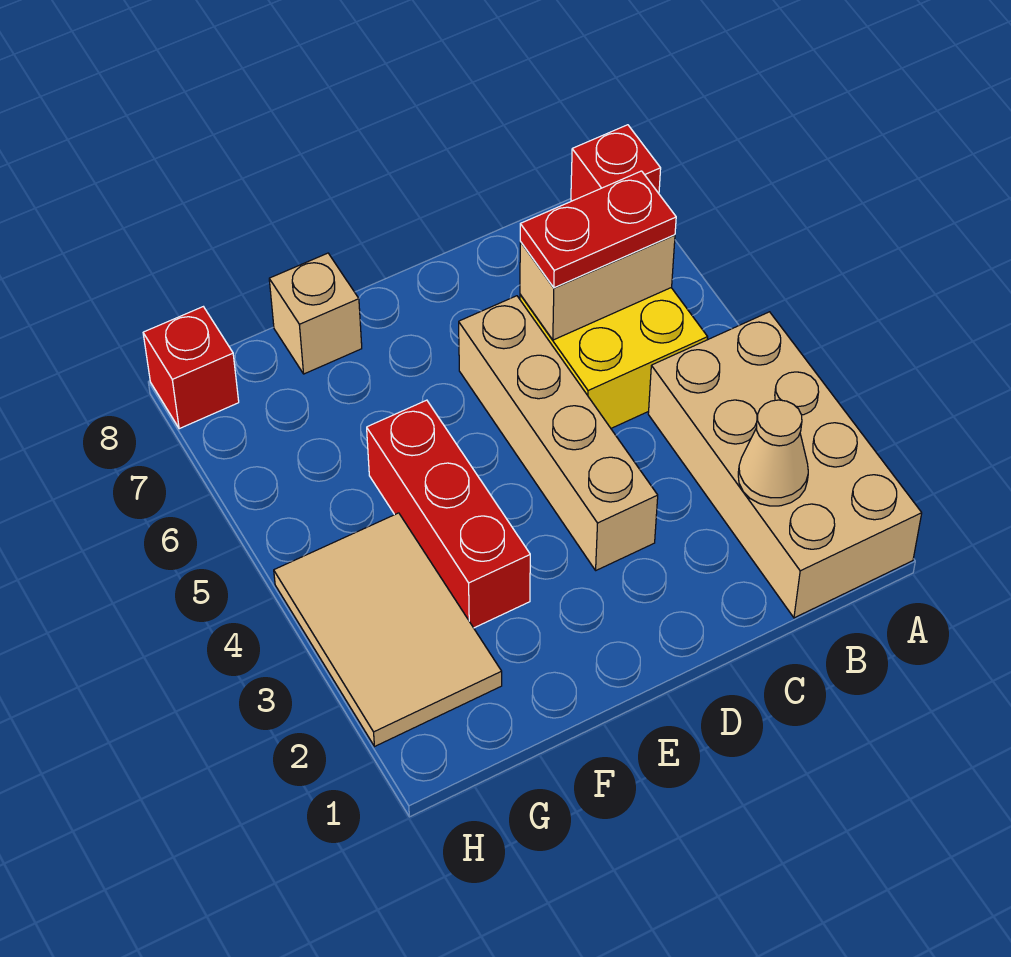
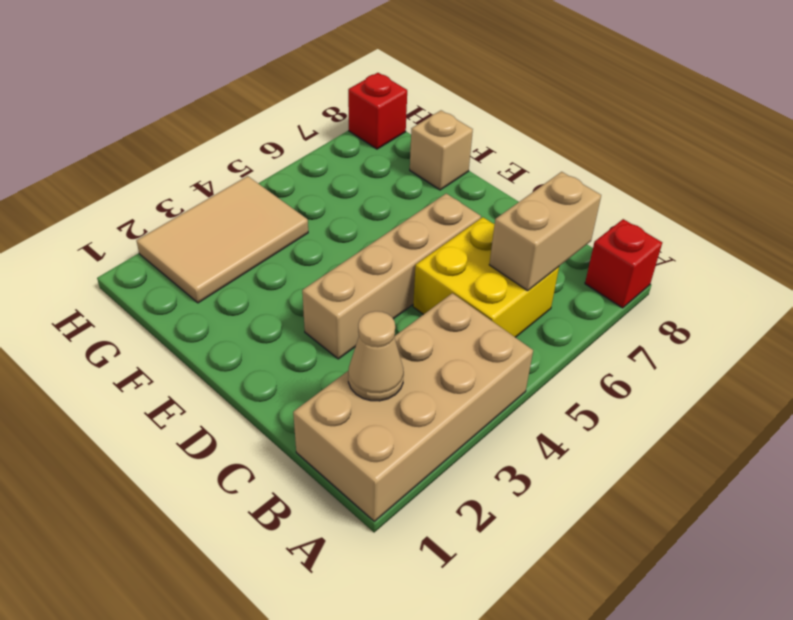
tan 1x2 brick [520,235,675,340] -> tan 1x2 brick turned to [489,172,601,291]
red 1x2 plate [520,171,676,288] -> none
red 1x3 brick [367,400,530,628] -> none

